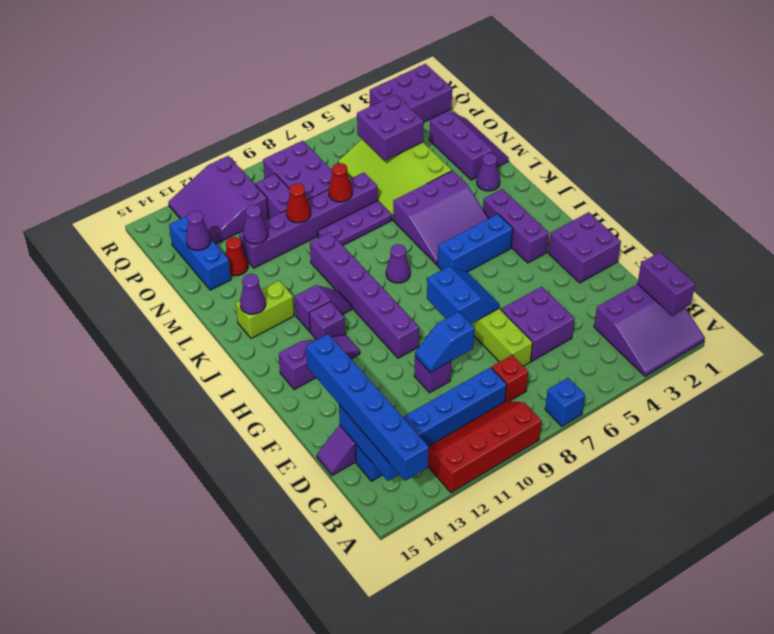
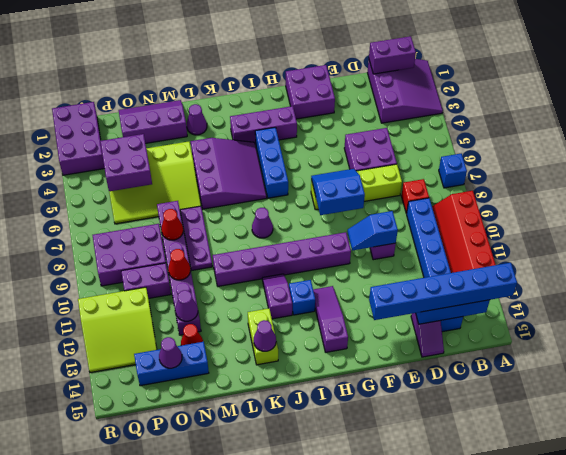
blue 1x2 slope [415,312,474,373] -> blue 1x2 slope turned to [347,211,398,251]
purple 1x1 brick [309,302,345,339] -> blue 1x1 brick [289,280,315,315]
purple 3x3 slope [168,156,269,244] -> lime 3x3 slope [78,287,157,373]

